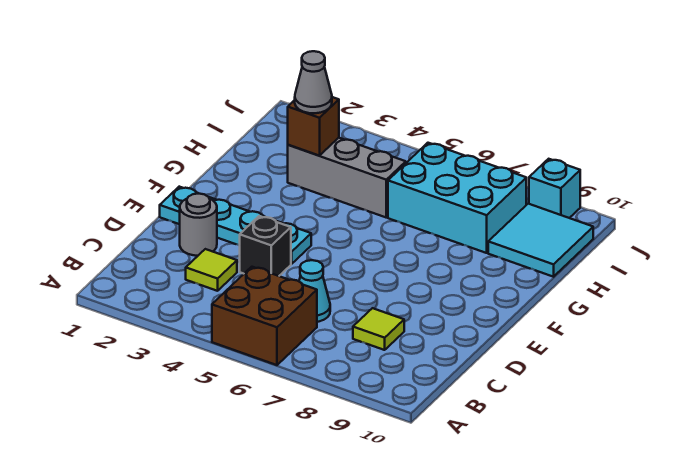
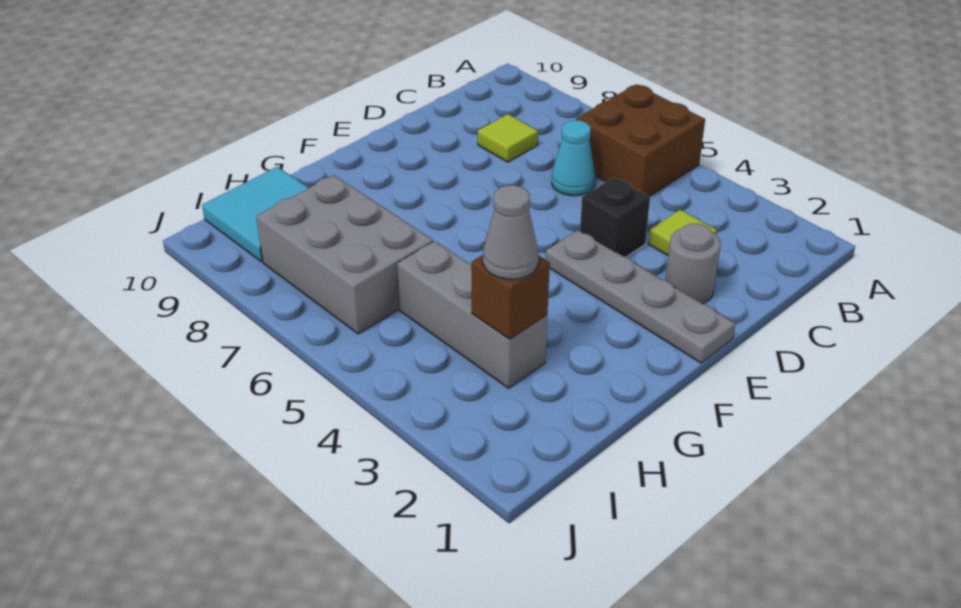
cyan 1x4 plate [160,187,311,264] -> grey 1x4 plate [546,230,735,363]
cyan 2x3 brick [388,143,526,253] -> grey 2x3 brick [256,175,433,334]
cyan 1x1 brick [529,159,580,218] -> none

